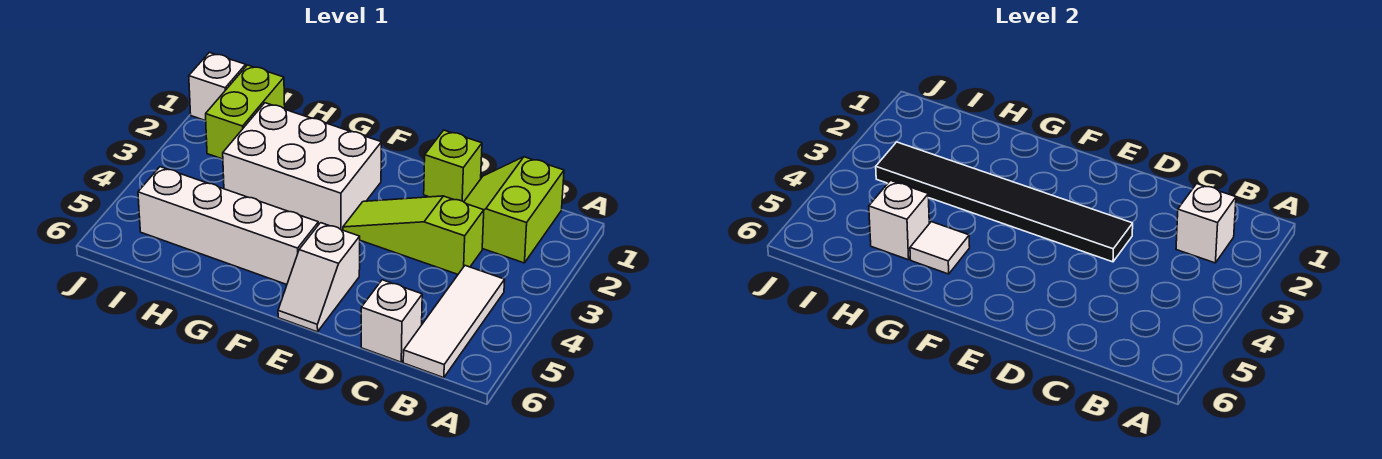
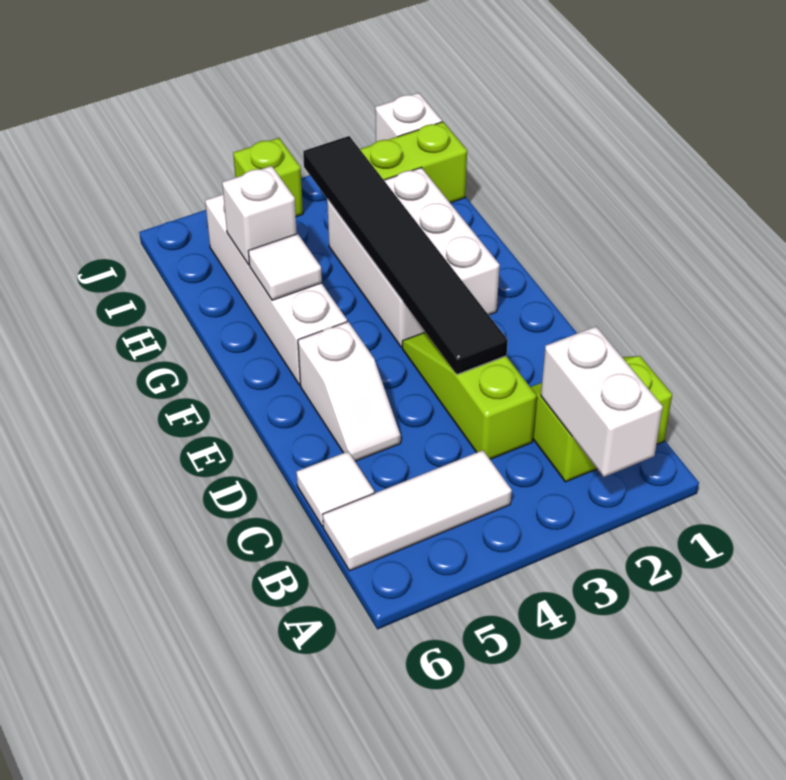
white 1x1 brick [1176,184,1236,263] -> white 1x2 brick [541,326,663,477]
white 1x1 brick [361,280,422,362] -> white 1x1 tile [296,451,374,527]
lime 1x1 brick [424,130,482,202] -> lime 1x1 brick moved to [233,138,303,217]
white 1x2 slope [278,223,360,332] -> white 1x2 slope turned to [298,322,401,461]

